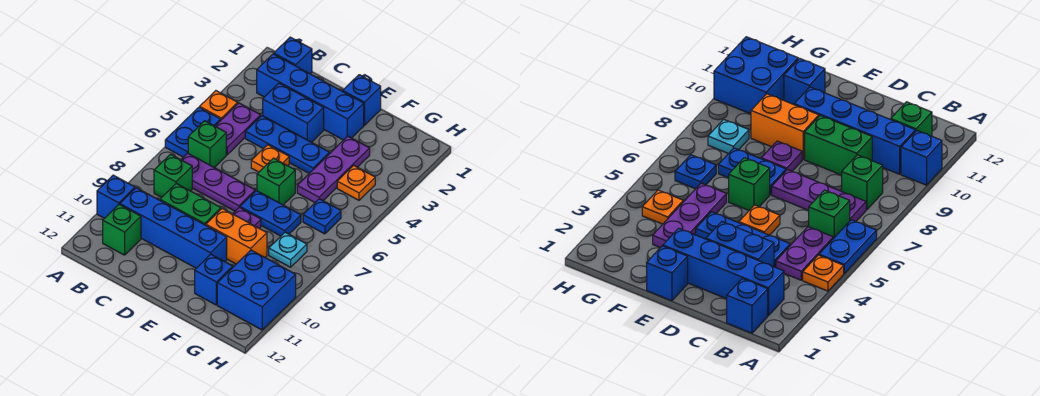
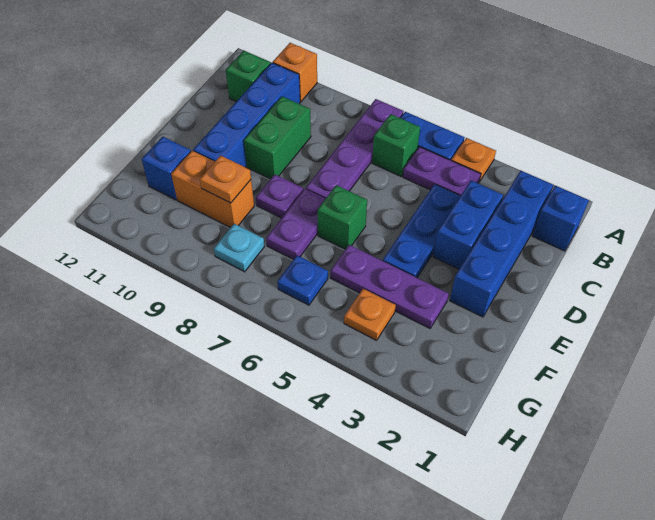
blue 1x1 brick [97,175,135,218] -> orange 1x1 brick [273,43,317,102]
purple 1x3 plate [181,153,255,211] -> purple 1x4 plate [306,99,404,199]
green 1x1 brick [154,154,192,197] -> none
orange 1x1 plate [251,145,289,172] -> orange 1x1 plate moved to [200,156,251,203]
blue 1x1 brick [343,75,381,125] -> none
blue 1x2 plate [240,191,301,236] -> purple 1x2 plate [266,189,325,260]
orange 1x2 brick [206,208,267,264] -> orange 1x2 brick turned to [171,151,254,228]
blue 2x2 brick [217,250,296,330] -> none

